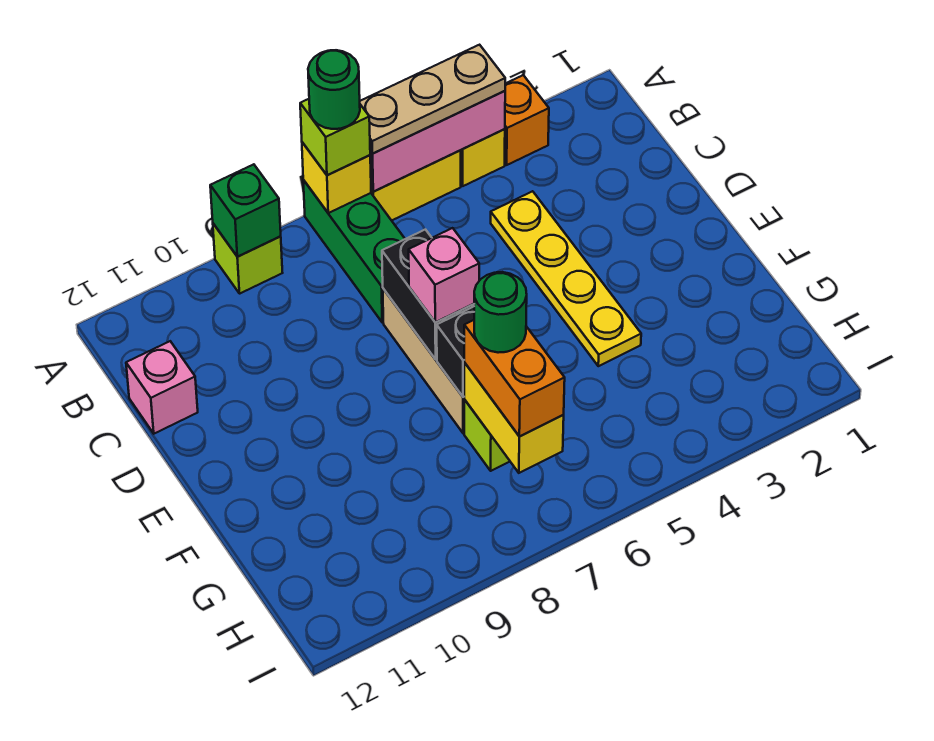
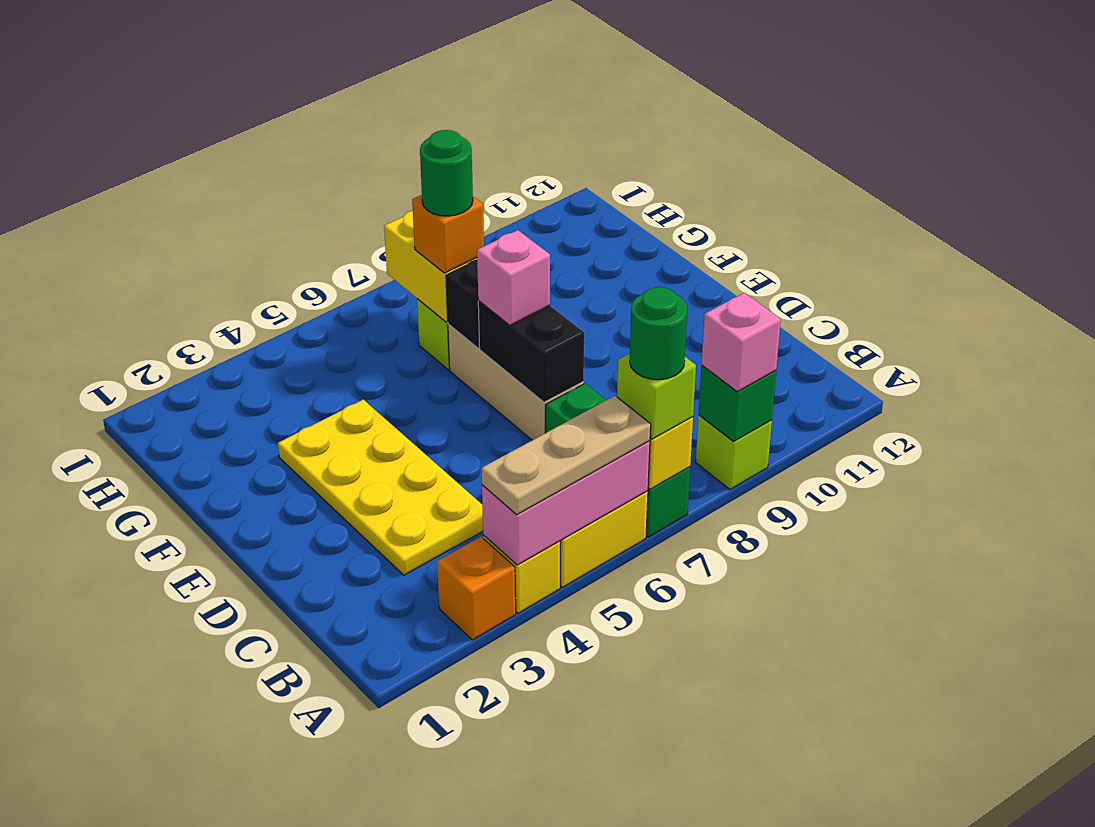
yellow 1x4 plate [491,191,641,366] -> yellow 2x4 plate [278,400,483,575]
pink 1x1 brick [126,341,198,434] -> pink 1x1 brick moved to [702,293,781,392]
orange 1x2 brick [464,320,565,437] -> orange 1x1 brick [412,195,484,273]

